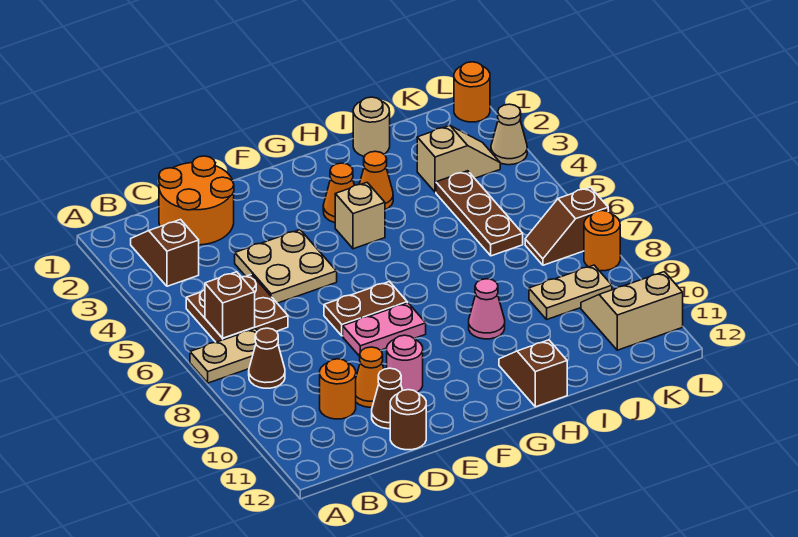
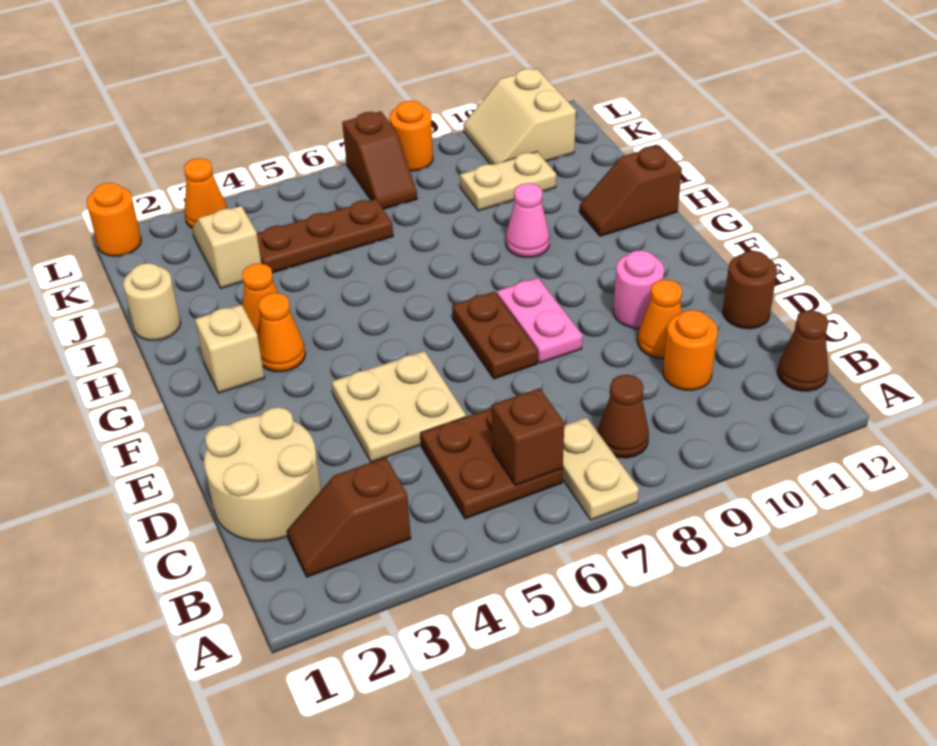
orange 2x2 round brick [159,156,234,245] -> tan 2x2 round brick [204,407,321,541]
brown 1x1 cone [372,368,402,429] -> brown 1x1 cone moved to [778,310,829,391]
tan 1x1 brick [335,183,385,249] -> tan 1x1 brick moved to [195,305,265,393]
tan 1x2 plate [529,265,612,319] -> tan 1x2 plate turned to [460,152,556,211]
tan 1x1 cone [491,104,527,165] -> orange 1x1 cone [184,158,227,228]

